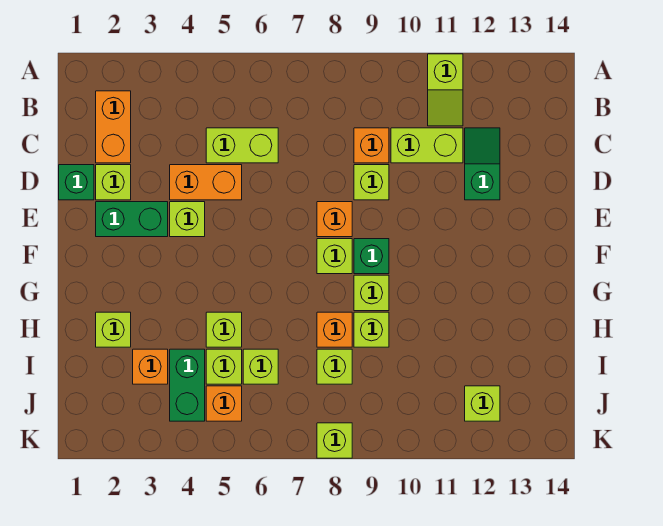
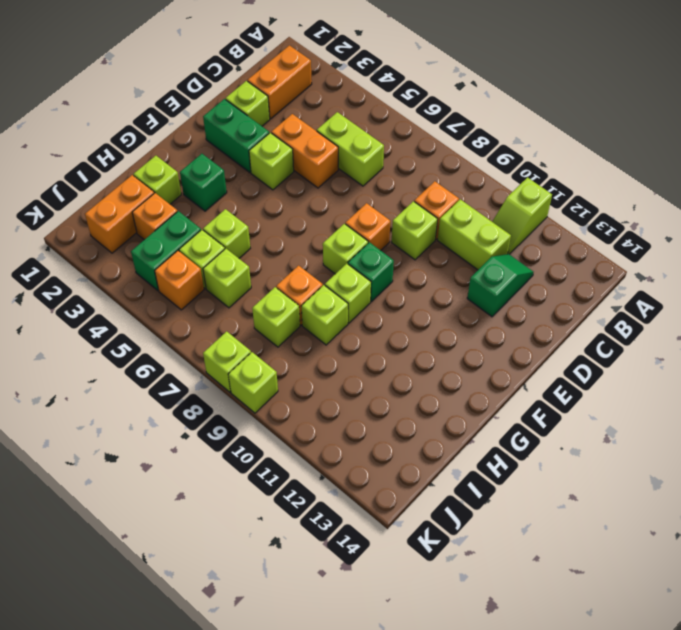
green 1x1 brick [59,165,94,200] -> green 1x1 brick moved to [180,154,227,211]
none -> orange 1x2 brick [85,175,154,253]
lime 1x1 brick [465,386,500,421] -> lime 1x1 brick moved to [228,352,278,413]

